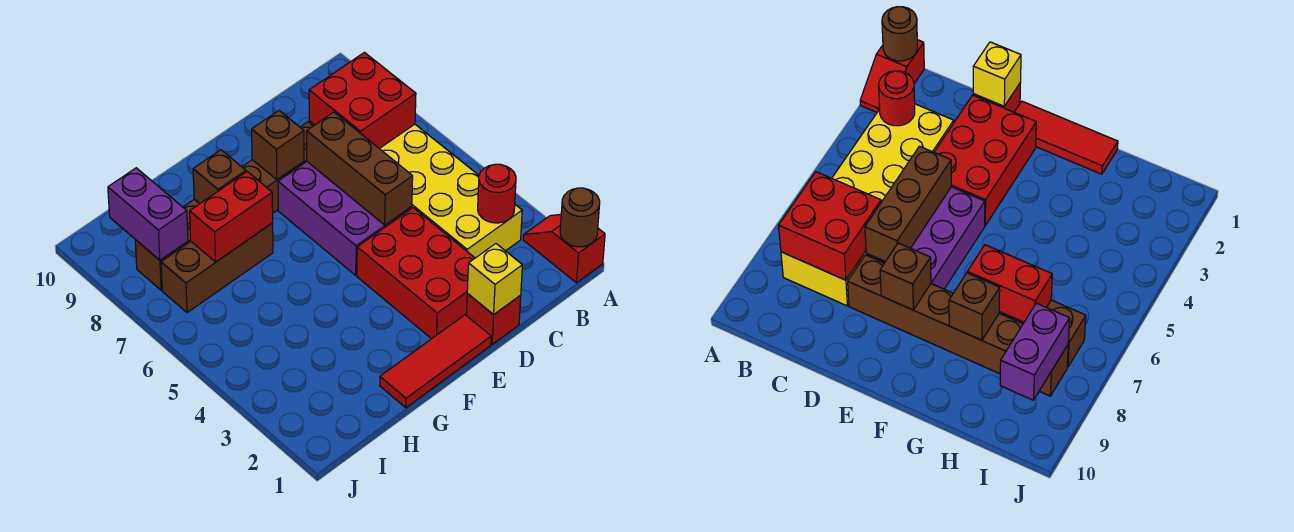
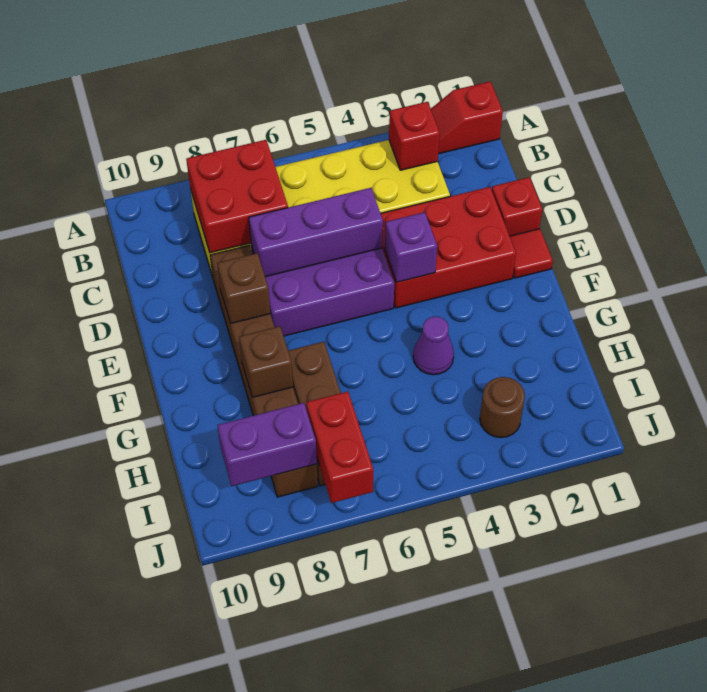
brown 1x1 round brick [560,188,600,247] -> brown 1x1 round brick moved to [480,377,525,438]
red 1x1 round brick [478,164,516,223] -> red 1x1 brick [389,102,440,170]
yellow 1x1 brick [467,244,522,315] -> none
brown 1x3 brick [307,112,413,225] -> purple 1x3 brick [249,188,383,277]
red 1x3 tile [380,315,491,408] -> red 1x1 tile [510,229,553,278]
none -> purple 1x1 brick [385,212,437,282]
none -> purple 1x1 cone [413,317,454,375]
red 1x2 brick [190,172,273,262] -> red 1x2 brick moved to [306,392,373,503]

